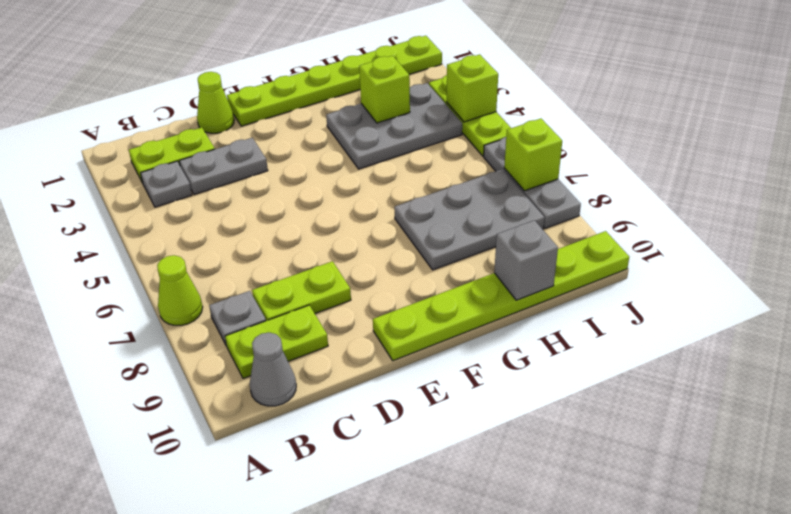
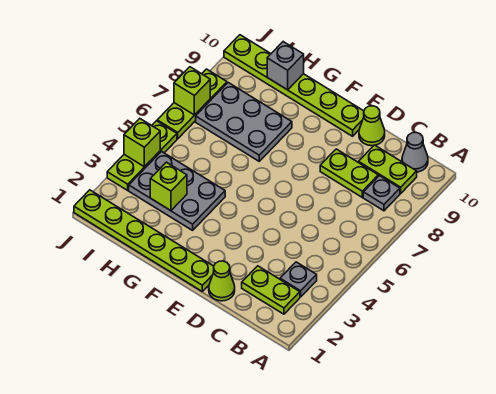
lime 1x1 cone [157,255,203,325] -> lime 1x1 cone moved to [359,106,385,146]
grey 1x2 plate [179,138,268,195] -> none
grey 1x3 plate [484,137,581,228] -> lime 1x3 plate [157,69,227,139]

